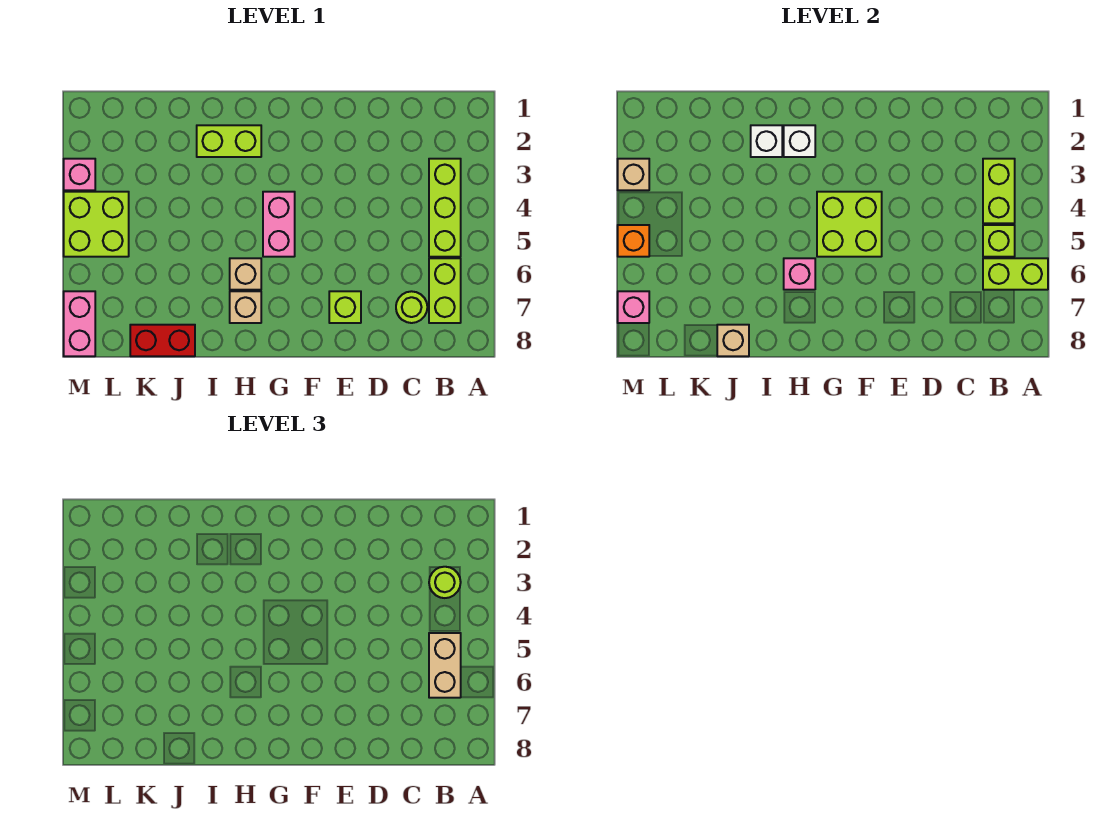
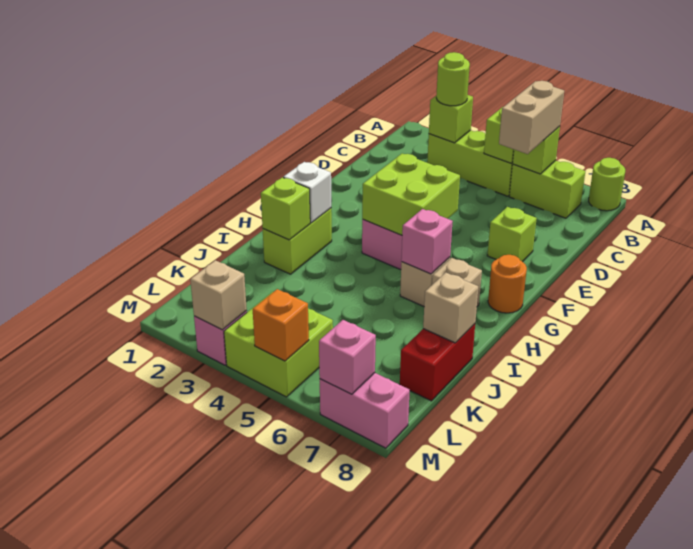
lime 1x2 brick [983,258,1048,290] -> lime 1x1 brick [512,126,560,174]
lime 1x2 brick [983,159,1015,223] -> lime 1x1 brick [429,95,473,143]
tan 1x2 brick [429,633,461,698] -> tan 1x2 brick turned to [499,81,564,154]
lime 1x1 round brick [396,291,427,323] -> lime 1x1 round brick moved to [589,158,625,211]
none -> orange 1x1 round brick [488,255,527,313]
white 1x1 brick [751,125,782,157] -> lime 1x1 brick [261,177,310,240]

